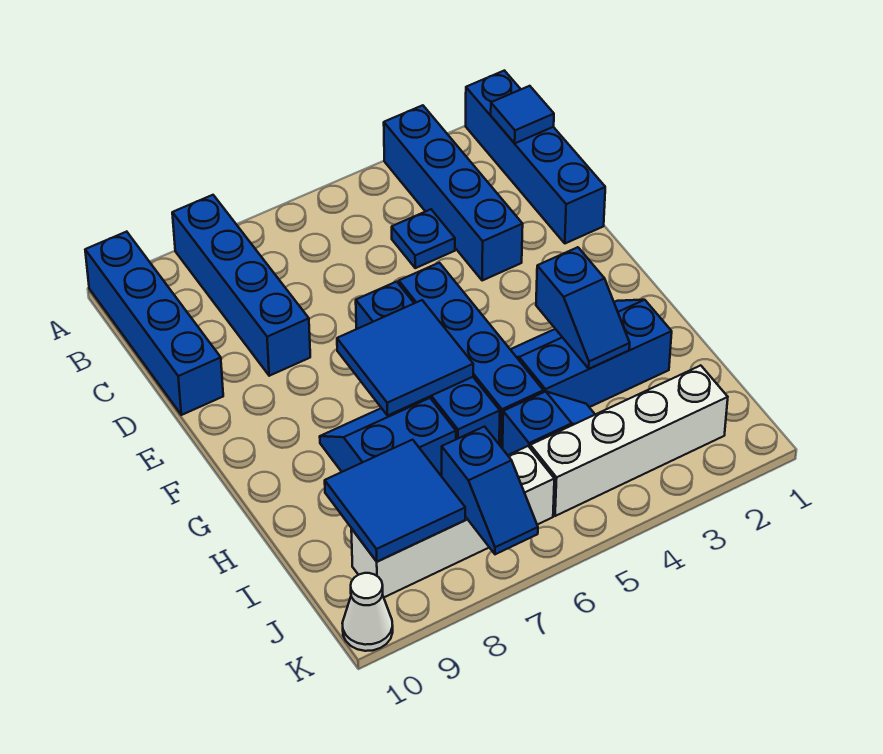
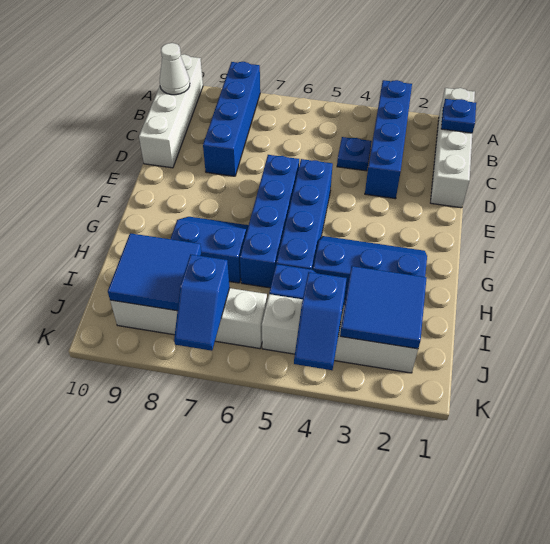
blue 1x4 brick [466,71,605,243] -> white 1x4 brick [430,88,475,208]
blue 1x4 brick [85,232,223,415] -> white 1x4 brick [139,54,203,168]
blue 1x1 tile [491,86,554,143] -> blue 1x1 plate [441,99,476,133]
blue 2x2 tile [337,300,473,416] -> blue 2x2 tile moved to [340,266,426,349]
blue 1x2 slope [536,247,630,369] -> blue 1x2 slope moved to [294,272,347,370]
white 1x1 cone [343,573,393,651] -> white 1x1 cone moved to [159,43,190,95]

